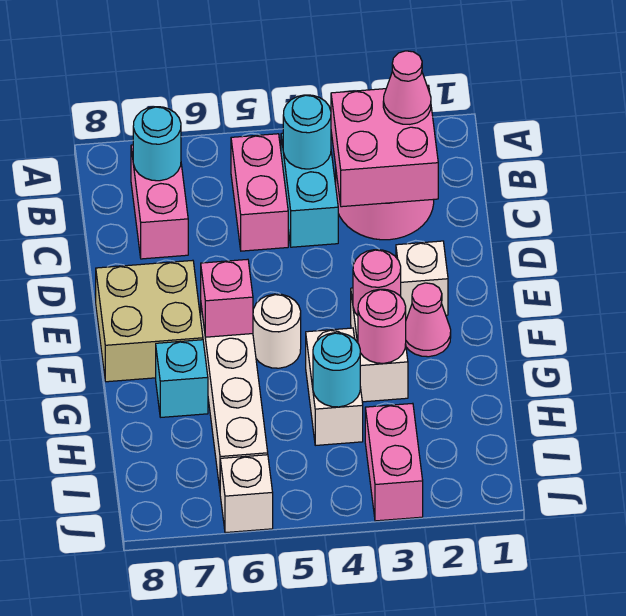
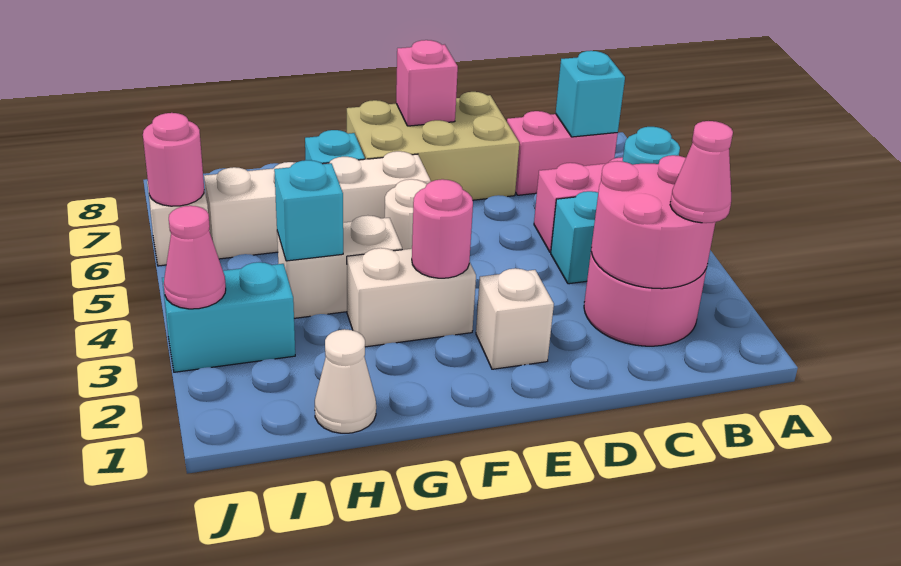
pink 2x2 brick [331,85,438,207] -> pink 2x2 round brick [591,155,715,289]
cyan 1x1 round brick [133,107,181,181] -> cyan 1x1 brick [556,51,625,137]
tan 2x2 brick [96,260,203,382] -> tan 2x3 brick [347,92,519,200]
pink 1x1 cone [406,283,451,357] -> pink 1x1 cone moved to [164,206,226,309]
pink 1x1 brick [201,259,253,337] -> pink 1x1 brick moved to [396,40,458,126]
pink 1x1 round brick [358,289,406,363] -> pink 1x1 round brick moved to [143,113,204,206]
none -> white 1x1 cone [315,329,376,433]
cyan 1x1 round brick [313,333,360,407] -> cyan 1x1 brick [274,160,343,261]
pink 1x2 brick [365,403,423,521] -> cyan 1x2 brick [162,262,295,372]

